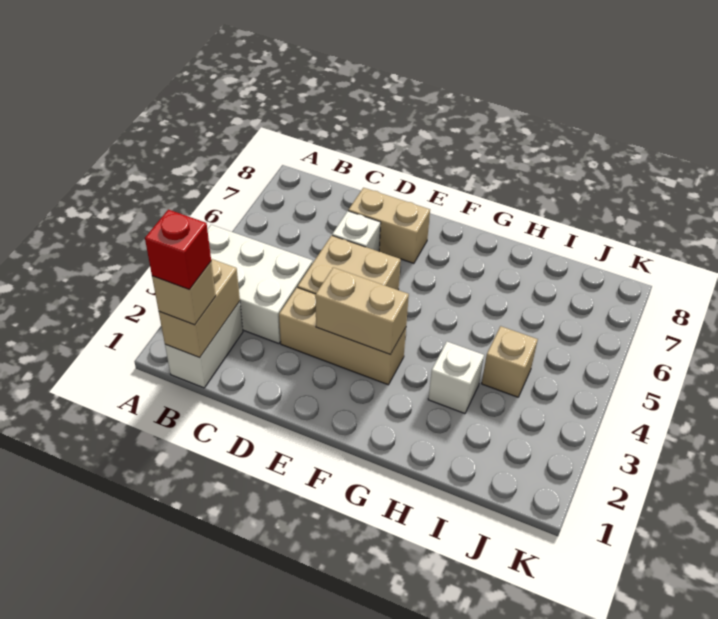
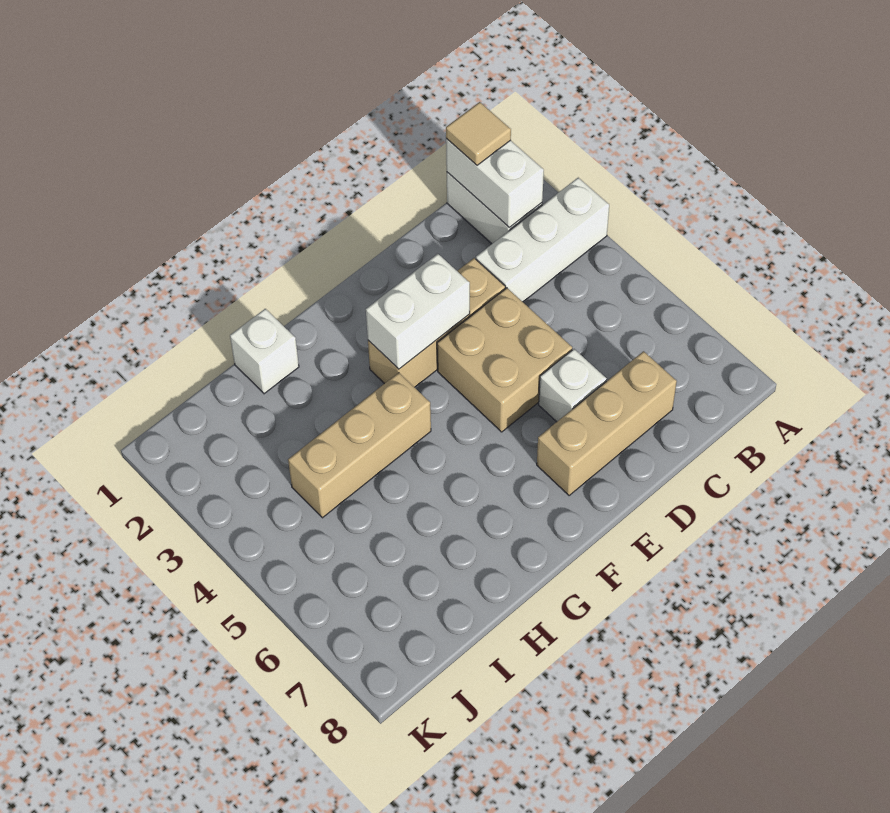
white 2x3 brick [207,225,313,344] -> white 1x3 brick [476,178,609,302]
tan 1x2 brick [159,259,240,358] -> white 1x2 brick [446,138,544,228]
tan 1x1 brick [152,262,216,325] -> tan 1x1 tile [446,102,511,165]
red 1x1 brick [145,210,211,290] -> none
tan 1x2 brick [348,188,430,263] -> tan 1x3 brick [537,351,677,496]
tan 1x2 brick [315,267,409,355] -> white 1x2 brick [366,254,470,369]
white 1x1 brick [428,342,484,414] -> white 1x1 brick moved to [230,309,299,394]
tan 1x1 brick [482,326,538,397] -> tan 1x3 brick [288,373,431,518]

